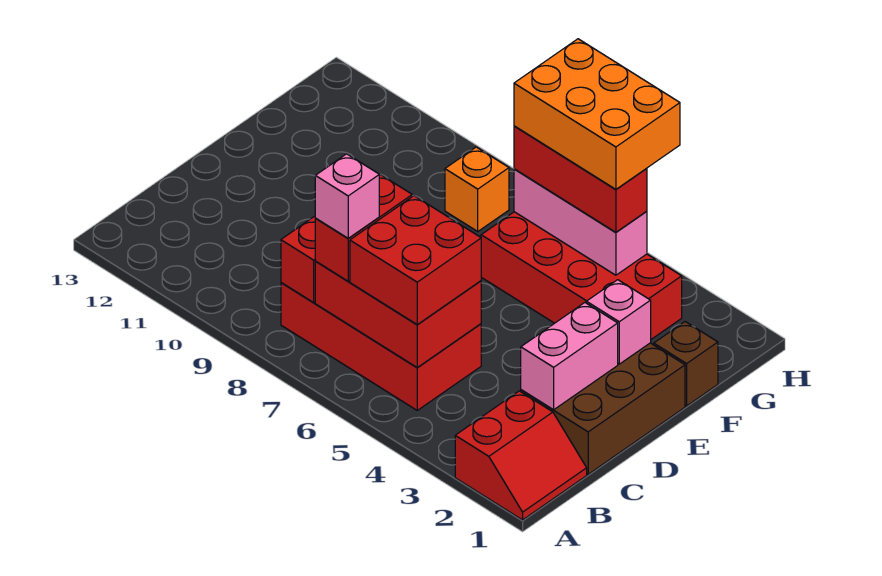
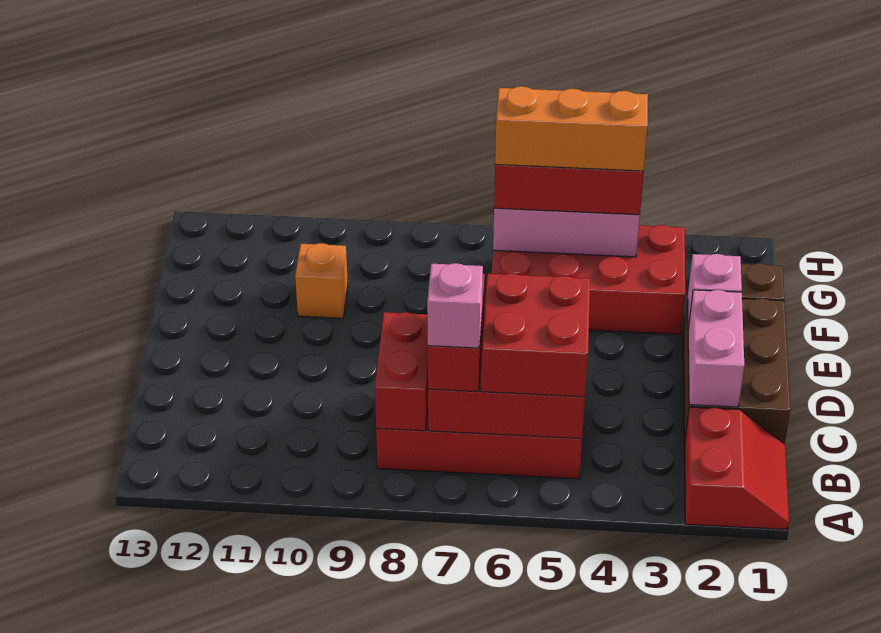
orange 2x3 brick [514,39,680,189] -> orange 1x3 brick [495,86,648,171]
orange 1x1 brick [445,147,509,231] -> orange 1x1 brick moved to [295,243,348,318]

